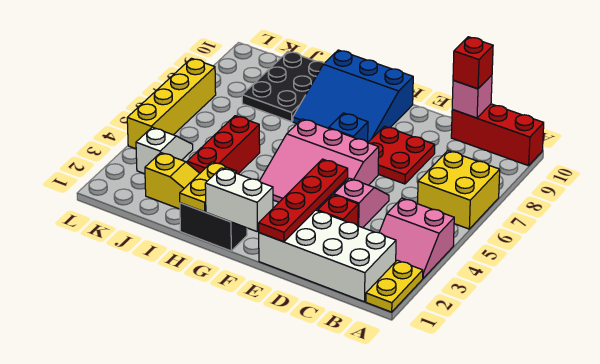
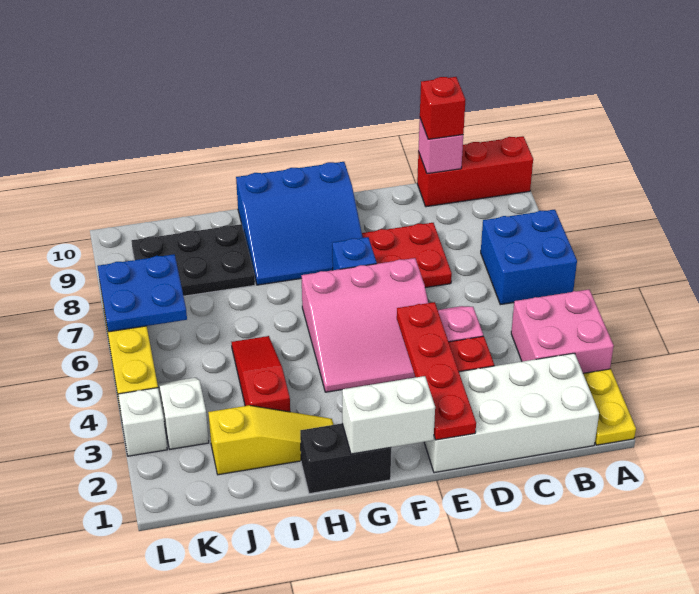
pink 2x2 slope [379,198,454,278] -> pink 2x2 brick [511,289,614,373]
yellow 2x2 brick [418,151,500,229] -> blue 2x2 brick [481,210,577,305]
yellow 1x2 plate [180,162,237,212] -> none
red 1x3 brick [187,116,260,174] -> red 1x3 slope [232,336,290,412]
black 2x3 plate [242,52,324,122] -> black 2x3 plate turned to [131,224,255,296]
none -> blue 2x2 plate [98,254,187,332]
none -> white 1x1 brick [118,388,167,456]

